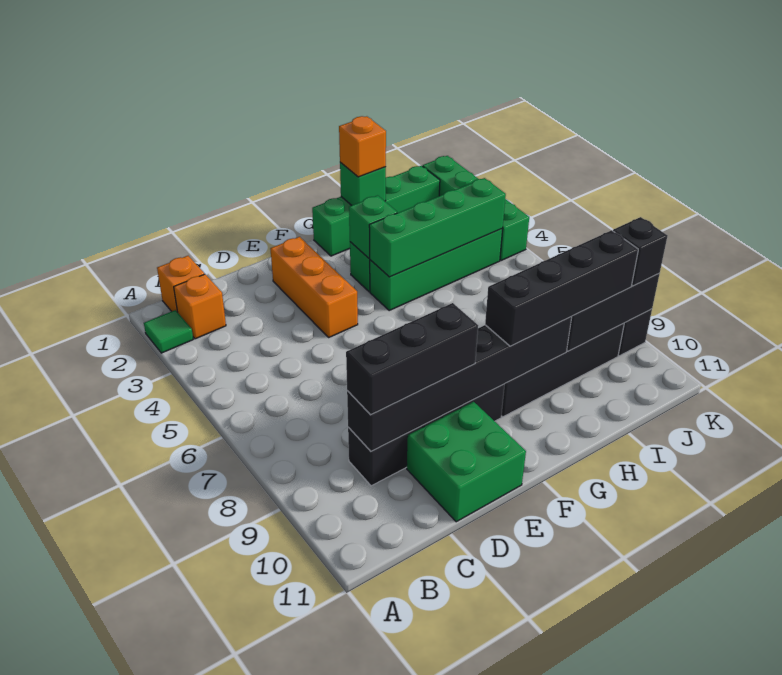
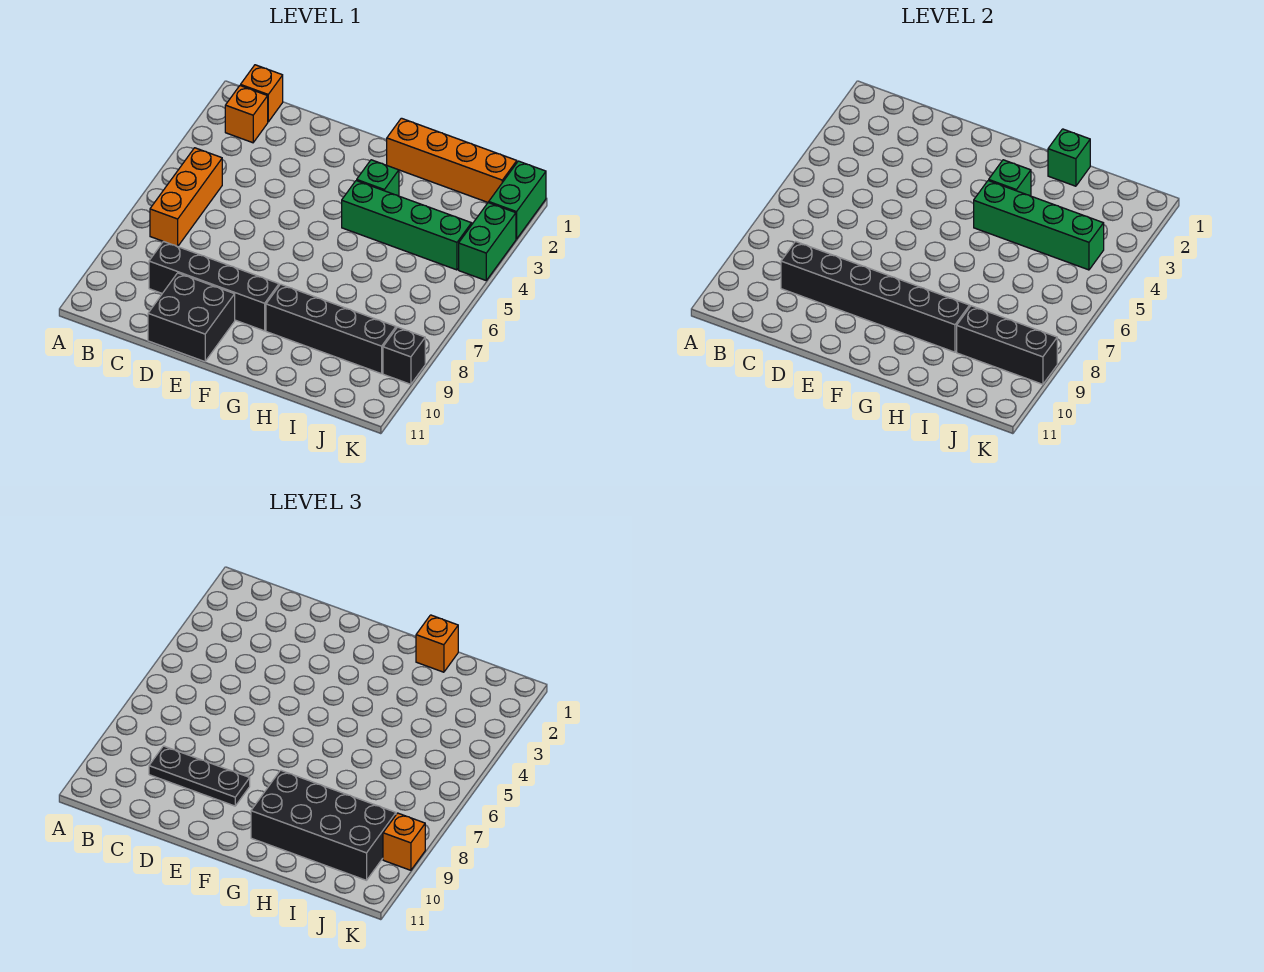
green 1x1 tile [144,310,193,353] -> none
black 1x3 brick [346,303,478,415] -> black 1x3 plate [149,746,250,806]
green 2x2 brick [407,402,526,522] -> black 2x2 brick [148,273,235,362]
orange 1x3 brick [270,237,358,337] -> orange 1x3 brick moved to [150,148,222,247]
green 1x4 brick [312,166,440,256] -> orange 1x4 brick [387,118,517,203]
black 1x4 brick [485,230,638,346] -> black 2x4 brick [251,770,396,880]
black 1x1 brick [613,217,667,286] -> orange 1x1 brick [383,813,425,870]

